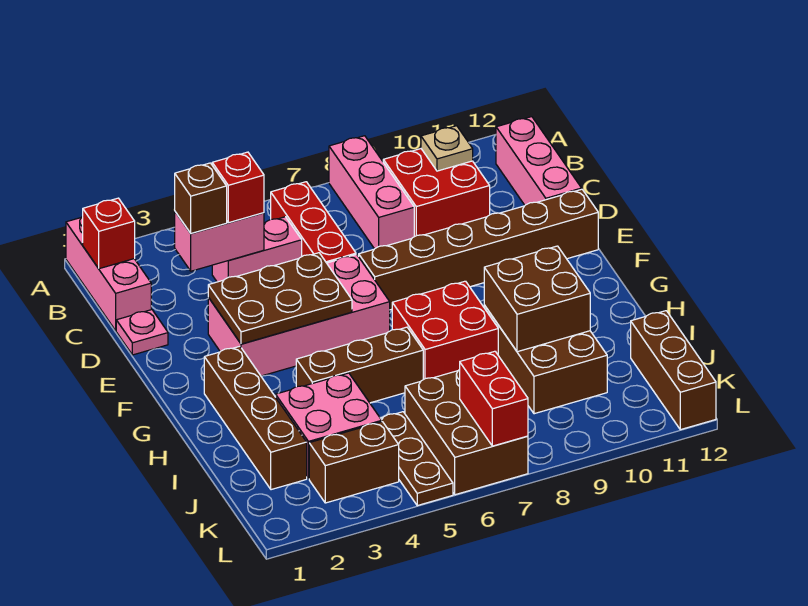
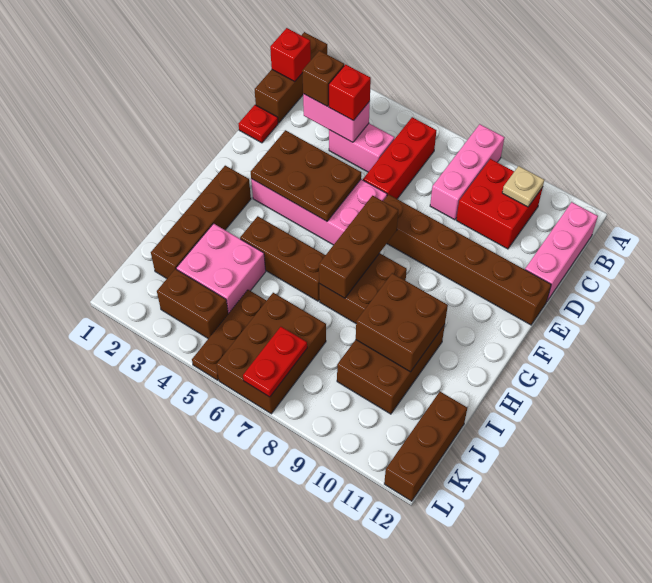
pink 1x3 brick [66,217,151,330] -> brown 1x3 brick [255,32,327,123]
pink 1x1 plate [116,310,168,355] -> red 1x1 plate [239,105,278,143]
none -> brown 1x3 brick [319,196,398,298]
red 2x2 brick [392,281,498,379] -> brown 2x2 brick [319,253,407,323]
red 1x2 brick [460,351,528,446] -> red 1x2 plate [243,327,307,397]

